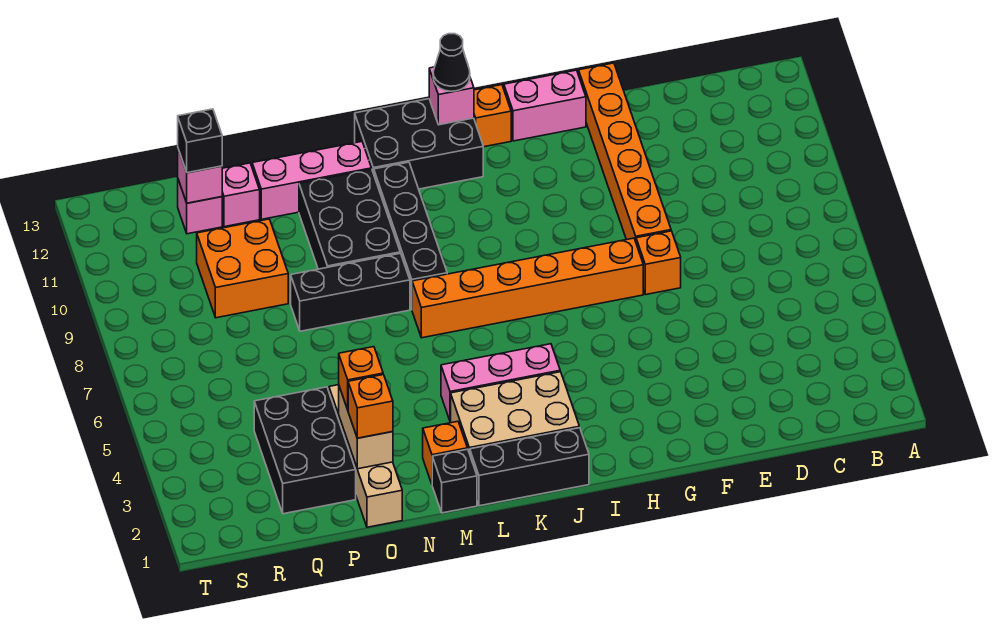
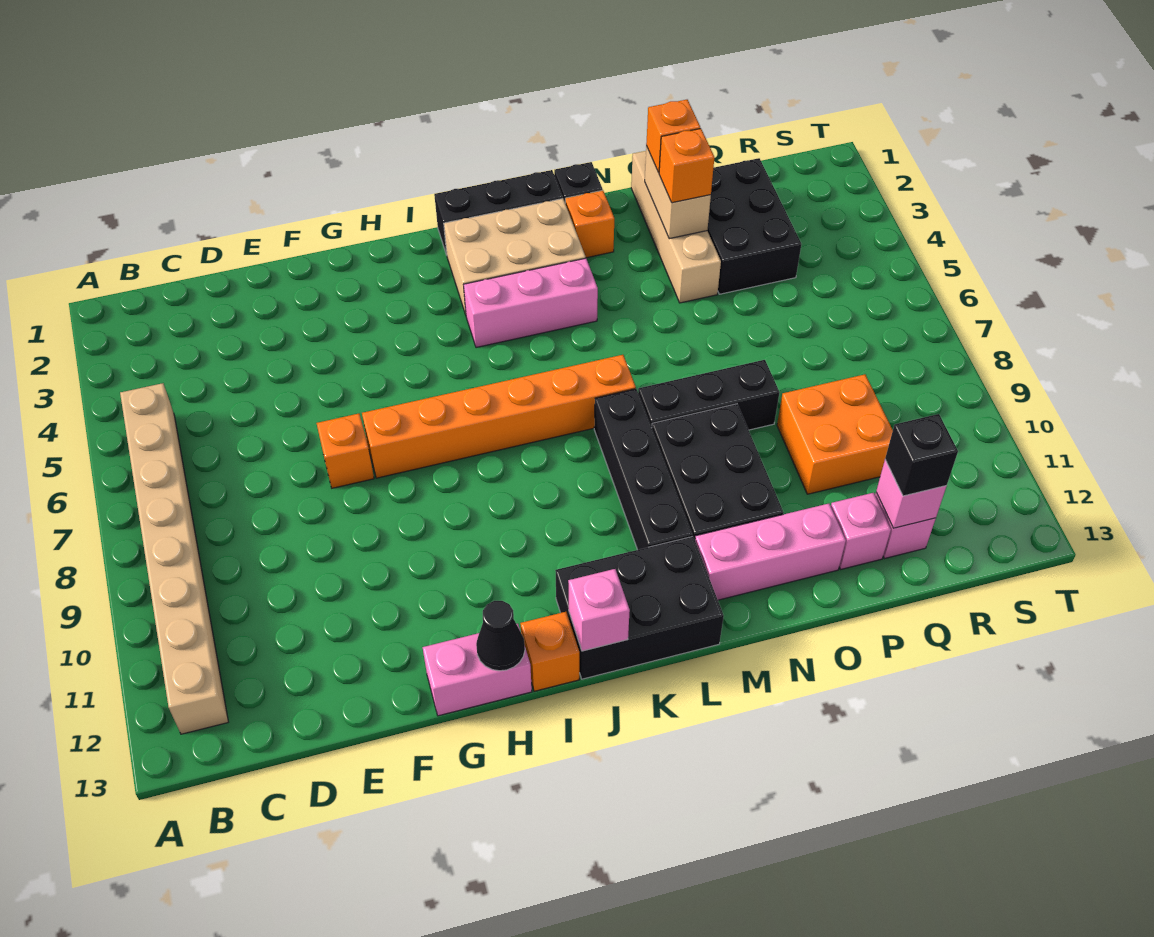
none -> tan 1x8 brick [120,383,228,734]
orange 1x6 brick [579,63,671,241] -> none
black 1x1 cone [433,34,470,91] -> black 1x1 cone moved to [476,601,525,671]

